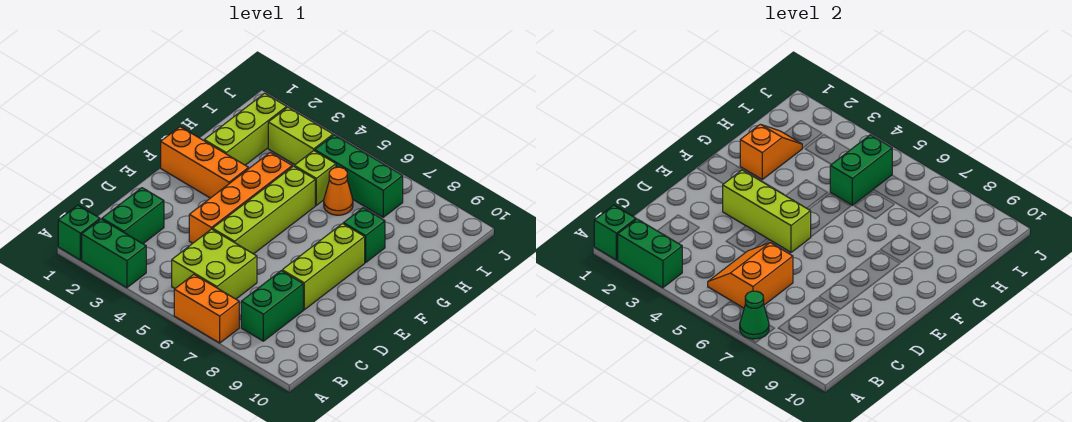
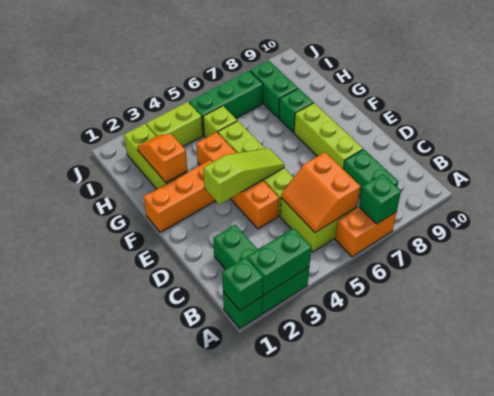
green 1x1 cone [740,291,769,339] -> green 1x1 brick [359,174,401,224]
lime 1x3 brick [723,170,811,253] -> lime 1x3 slope [203,148,284,205]
green 1x2 brick [830,135,892,205] -> green 1x2 brick moved to [250,60,298,118]
orange 1x1 cone [324,167,353,215] -> none

